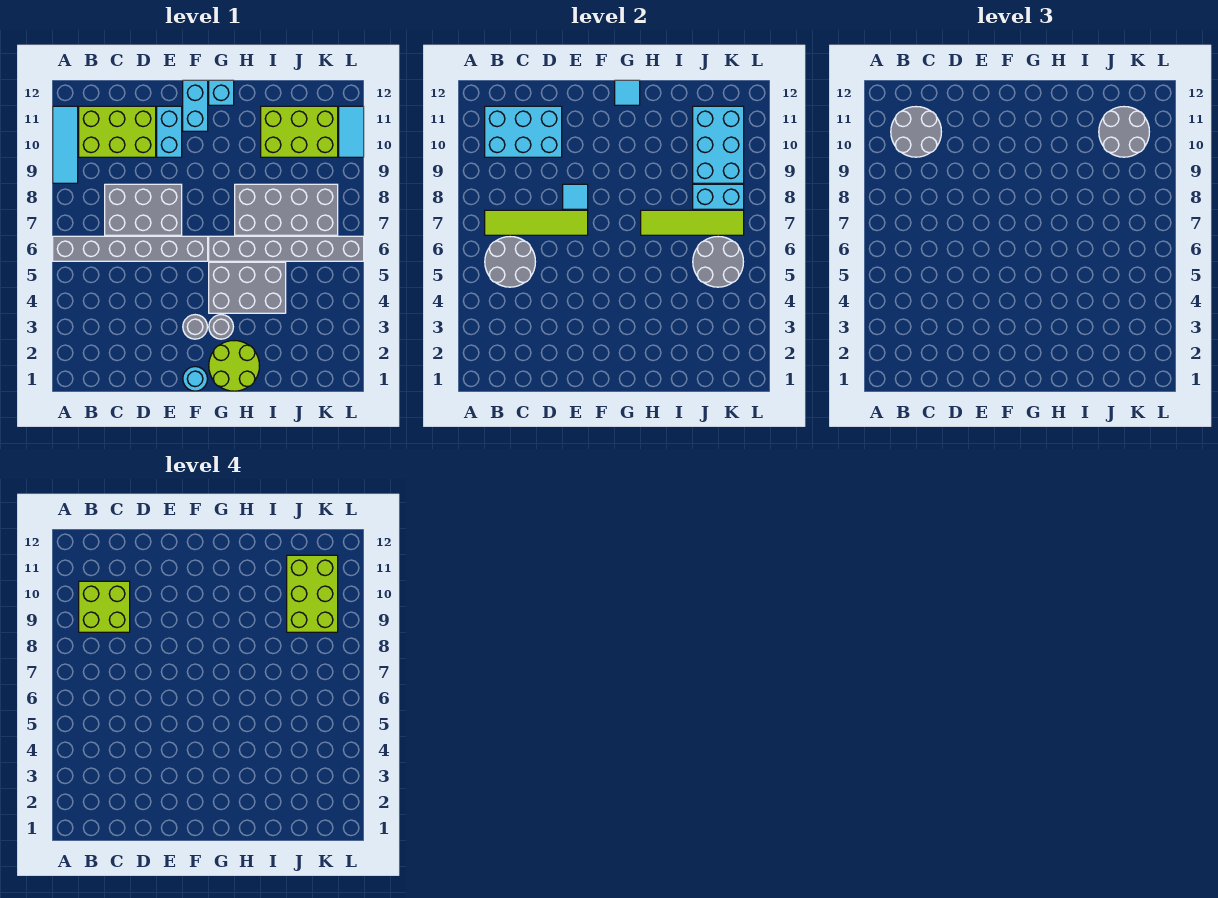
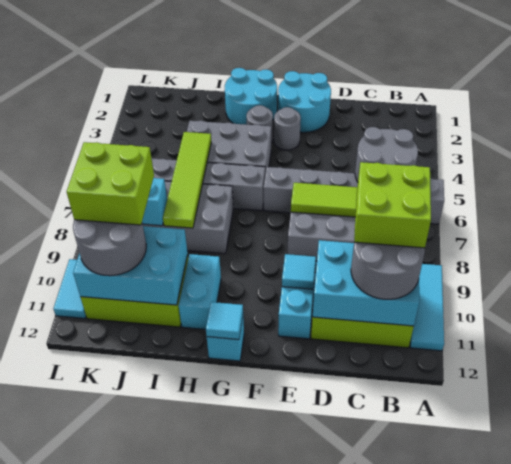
cyan 1x1 tile [563,184,588,209] -> cyan 1x1 tile moved to [282,254,316,289]
cyan 1x1 round brick [183,367,207,391] -> cyan 2x2 round brick [278,71,331,132]
cyan 1x2 brick [183,80,208,131] -> cyan 1x2 brick moved to [179,254,221,329]
lime 2x2 round brick [209,341,259,391] -> cyan 2x2 round brick [225,68,277,125]
lime 1x4 tile [641,210,744,235] -> lime 1x4 tile turned to [163,132,211,228]
grey 2x2 round brick [693,237,743,287] -> none
cyan 2x3 brick [693,106,744,183] -> cyan 2x3 brick turned to [73,226,188,305]
lime 2x3 brick [287,555,338,632] -> lime 2x2 brick [67,142,154,225]

